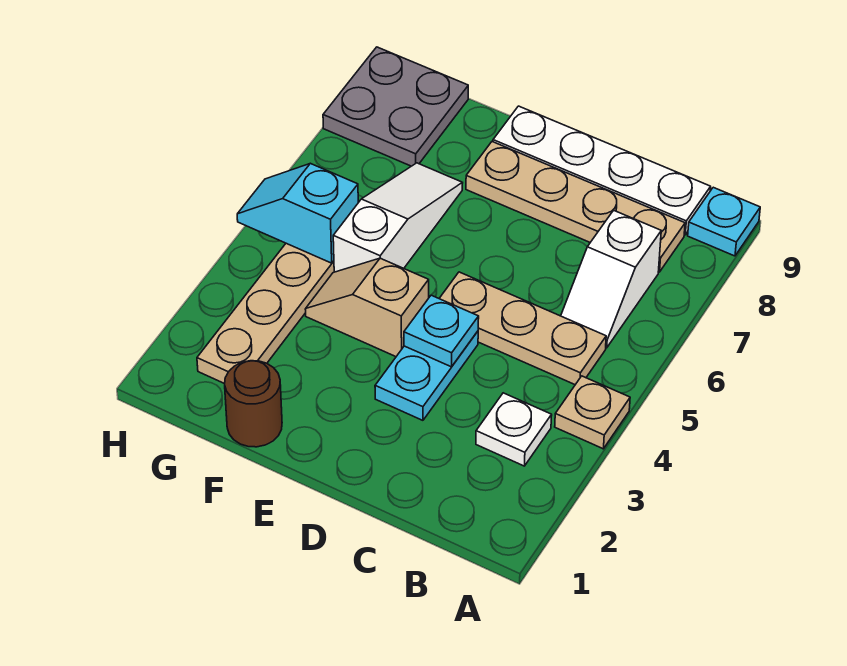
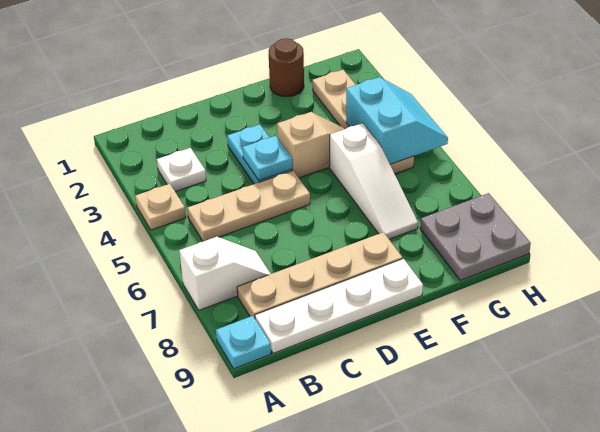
white 1x2 slope [561,210,661,348] -> white 1x2 slope turned to [179,237,271,310]
cyan 1x2 slope [237,163,358,263] -> cyan 2x2 slope [346,77,448,164]

